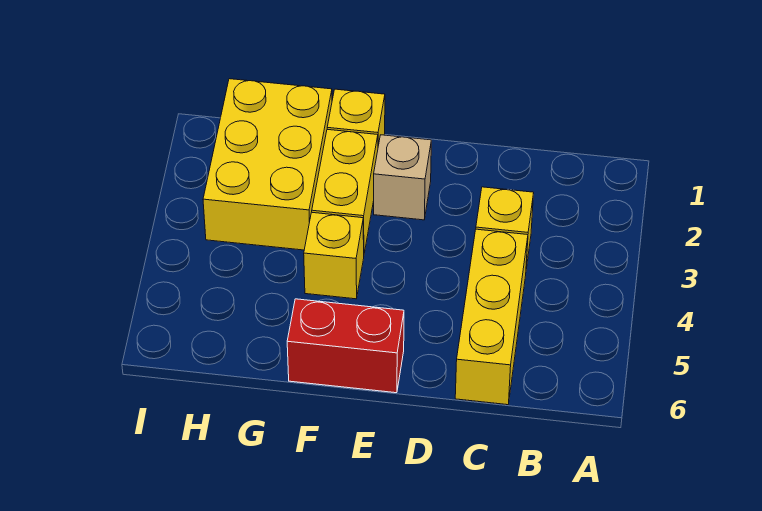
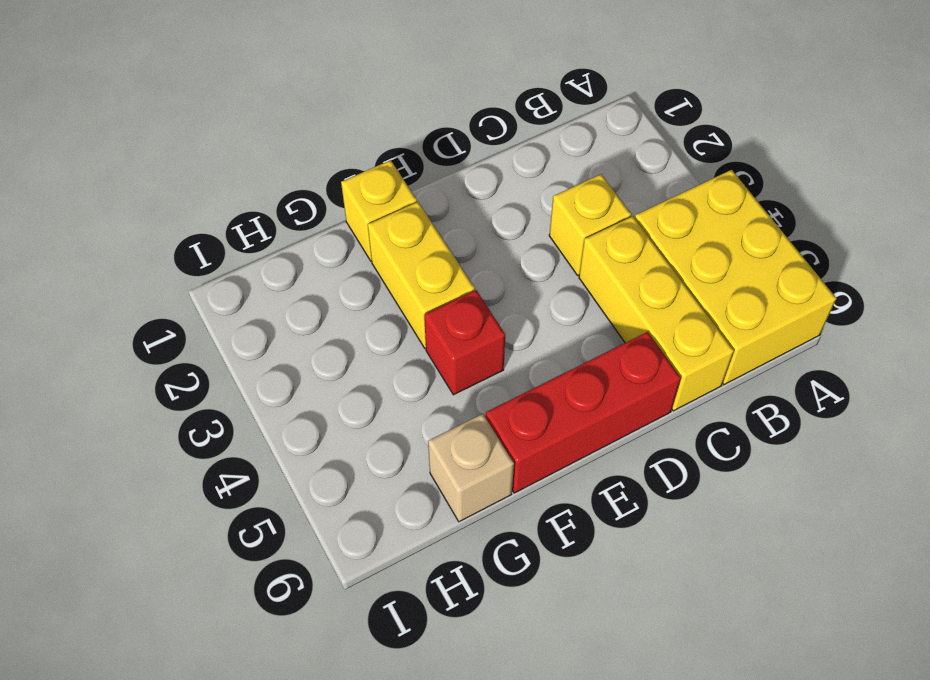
tan 1x1 brick [374,135,431,220] -> tan 1x1 brick moved to [428,414,514,522]
red 1x2 brick [287,299,404,393] -> red 1x3 brick [485,332,681,493]
yellow 1x1 brick [304,212,364,299] -> red 1x1 brick [424,290,505,395]
yellow 2x3 brick [203,79,332,250] -> yellow 2x3 brick moved to [635,170,837,385]

